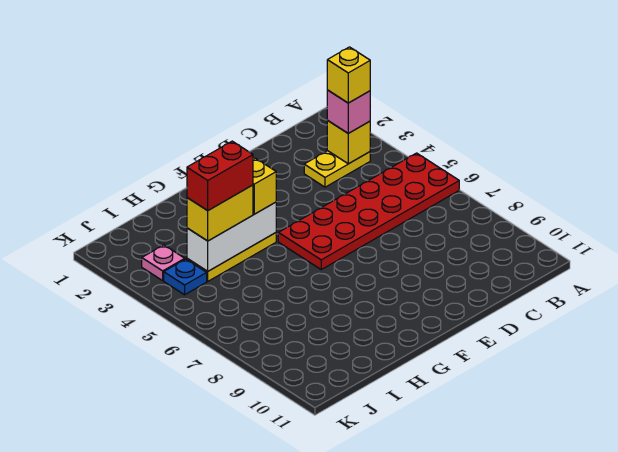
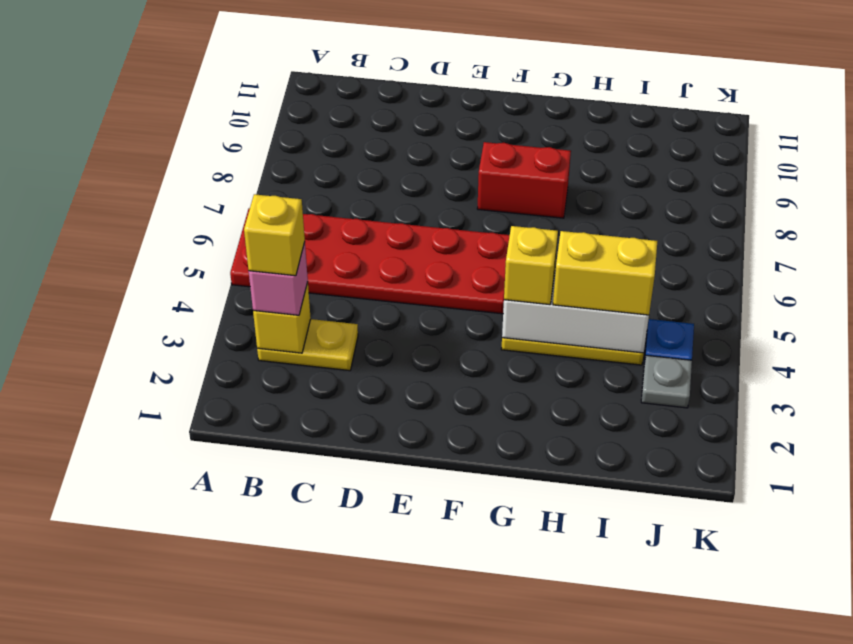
red 1x2 brick [187,141,253,211] -> red 1x2 brick moved to [477,142,571,218]
pink 1x1 plate [142,245,185,281] -> grey 1x1 plate [641,355,692,408]

